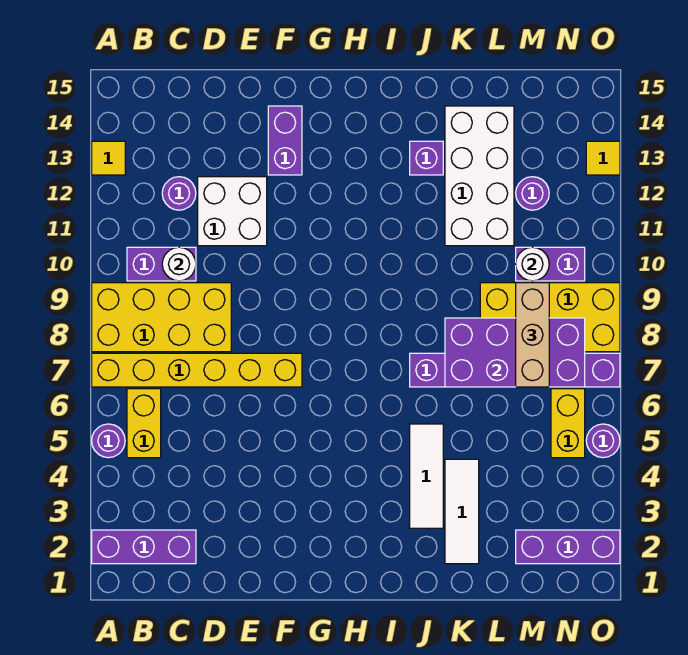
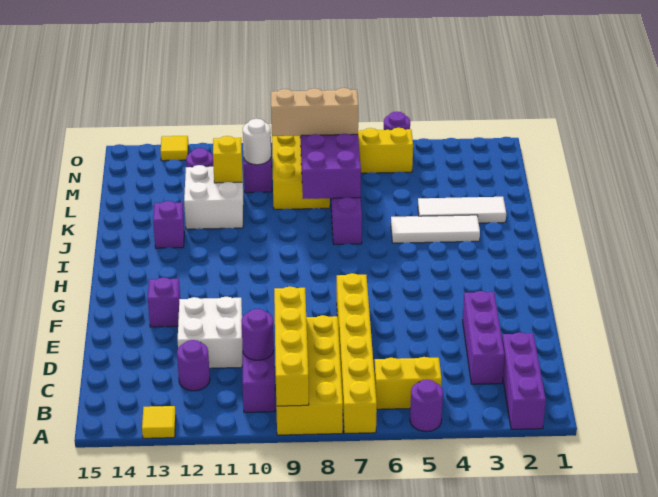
none -> yellow 1x4 brick [274,287,309,406]
white 1x1 round brick [162,247,196,281] -> purple 1x1 round brick [241,309,274,360]
purple 1x2 brick [268,106,302,175] -> purple 1x1 brick [148,278,180,327]
white 2x4 brick [445,106,514,246] -> white 2x2 brick [184,165,243,229]
none -> yellow 1x1 brick [213,136,242,183]
purple 1x3 brick [516,530,620,564] -> purple 1x3 brick moved to [463,291,505,384]

